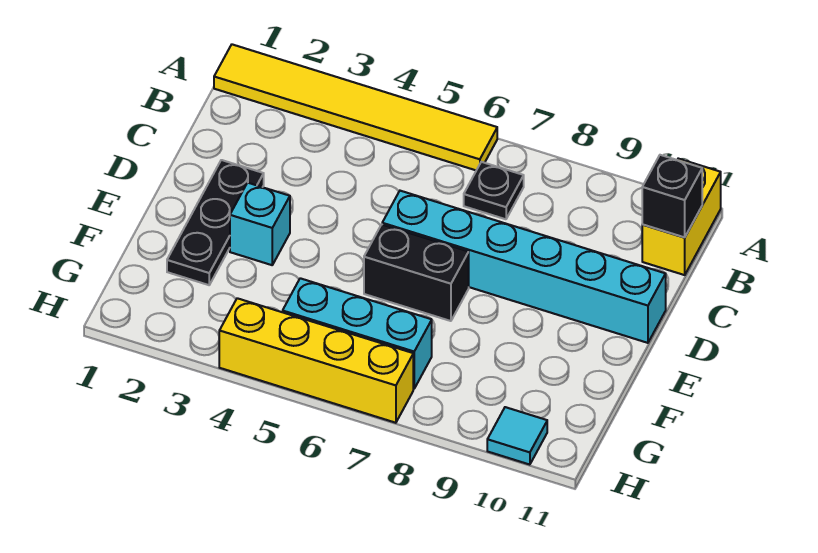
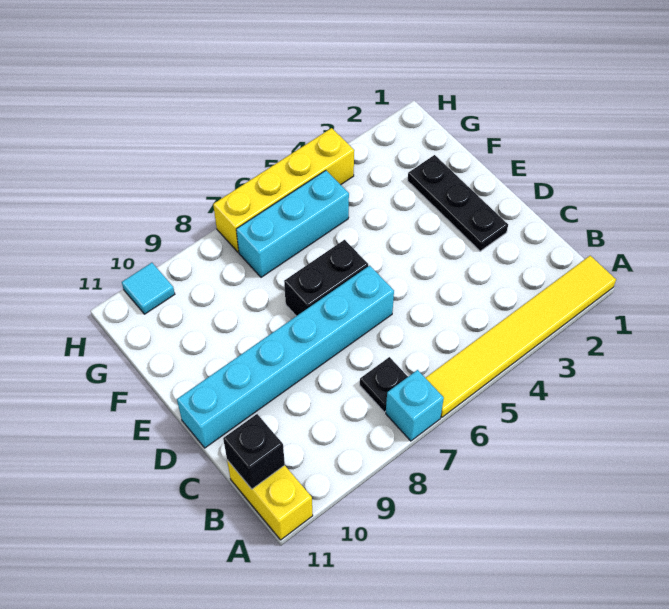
cyan 1x1 brick [230,183,290,265] -> cyan 1x1 brick moved to [386,370,444,441]

